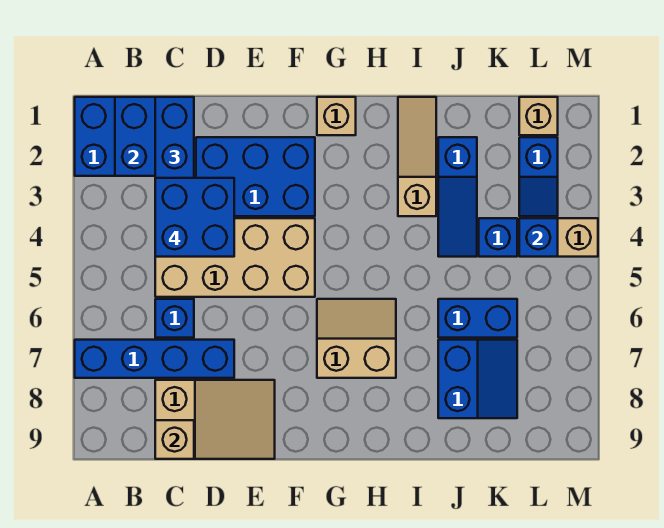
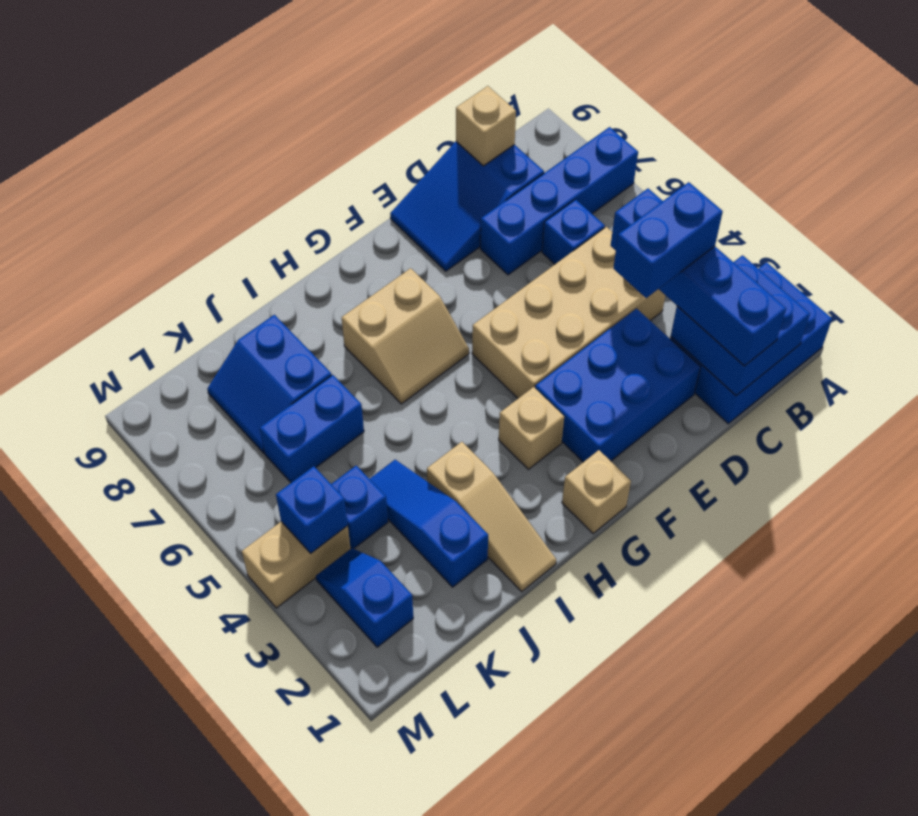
blue 2x2 brick [155,178,234,257] -> blue 1x2 brick [613,182,723,298]
tan 2x3 slope [155,380,275,459] -> blue 2x3 slope [390,142,544,271]
tan 1x1 brick [519,97,558,135] -> tan 1x1 brick moved to [499,387,564,469]

